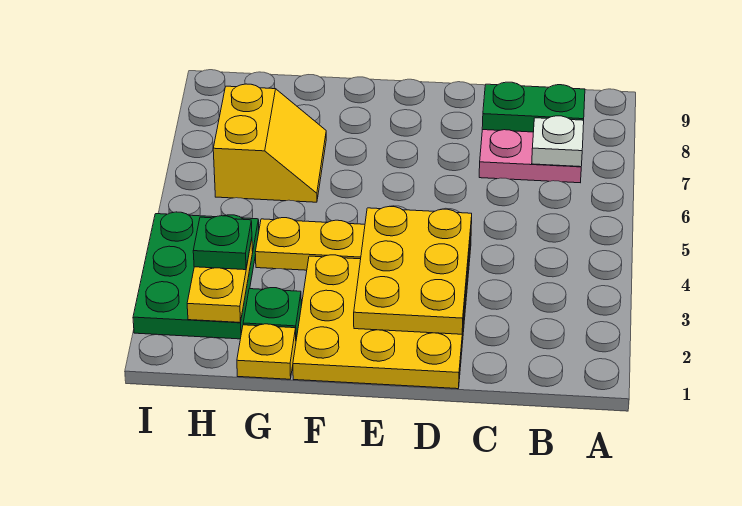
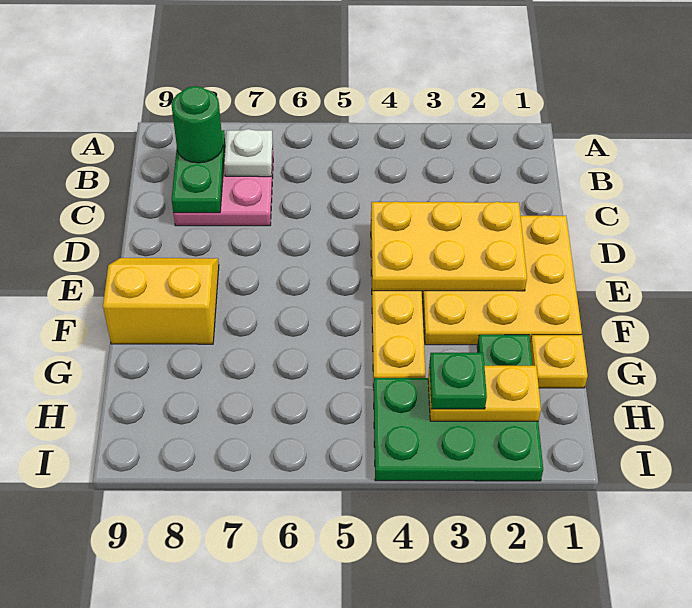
none -> green 1x1 round brick [171,86,223,163]
yellow 2x2 slope [213,84,326,202] -> yellow 2x2 slope moved to [103,258,219,344]

